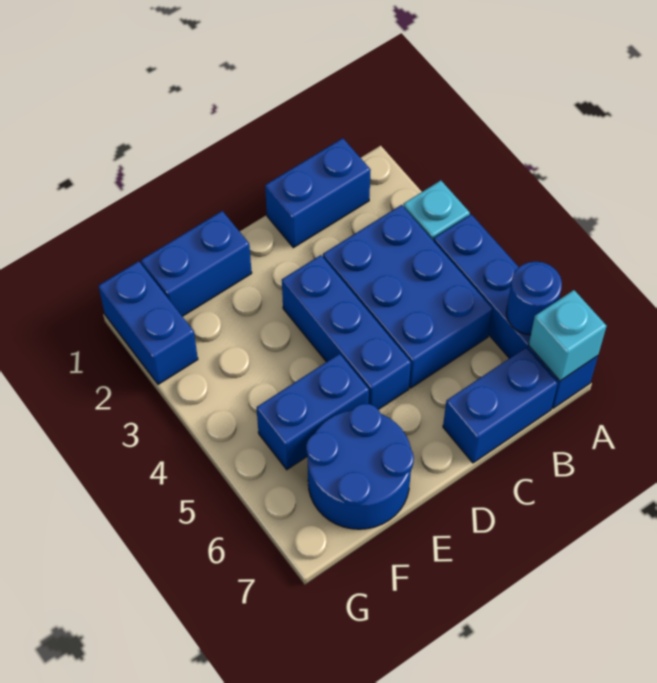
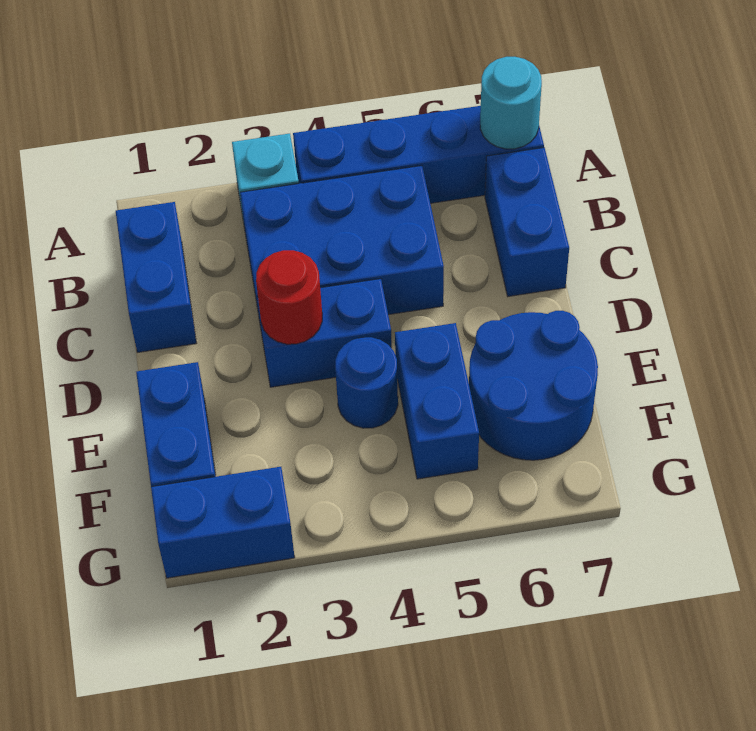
blue 1x1 round brick [506,261,562,335] -> blue 1x1 round brick moved to [335,337,398,428]
cyan 1x1 brick [529,290,607,381] -> cyan 1x1 round brick [480,57,542,149]
blue 1x3 brick [282,255,411,409] -> blue 1x2 brick [257,279,392,387]
none -> red 1x1 round brick [256,250,322,344]

